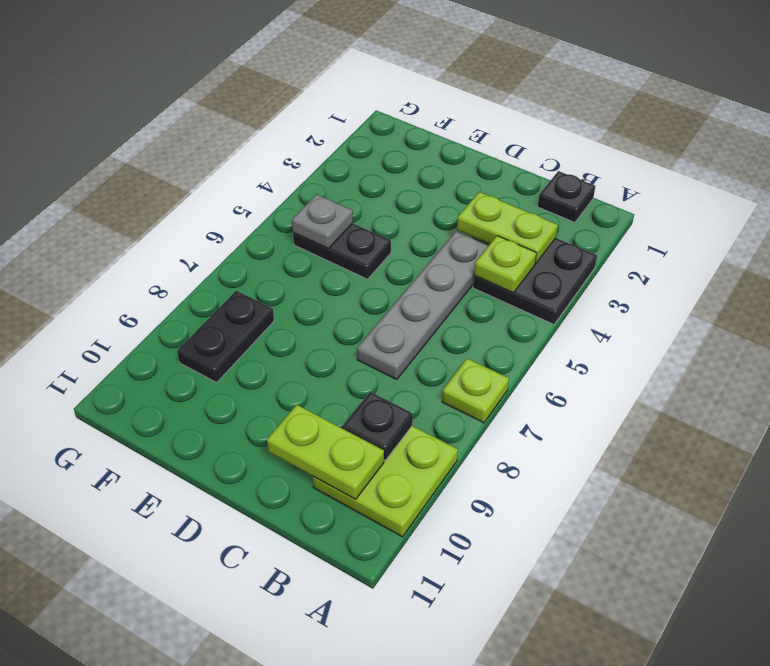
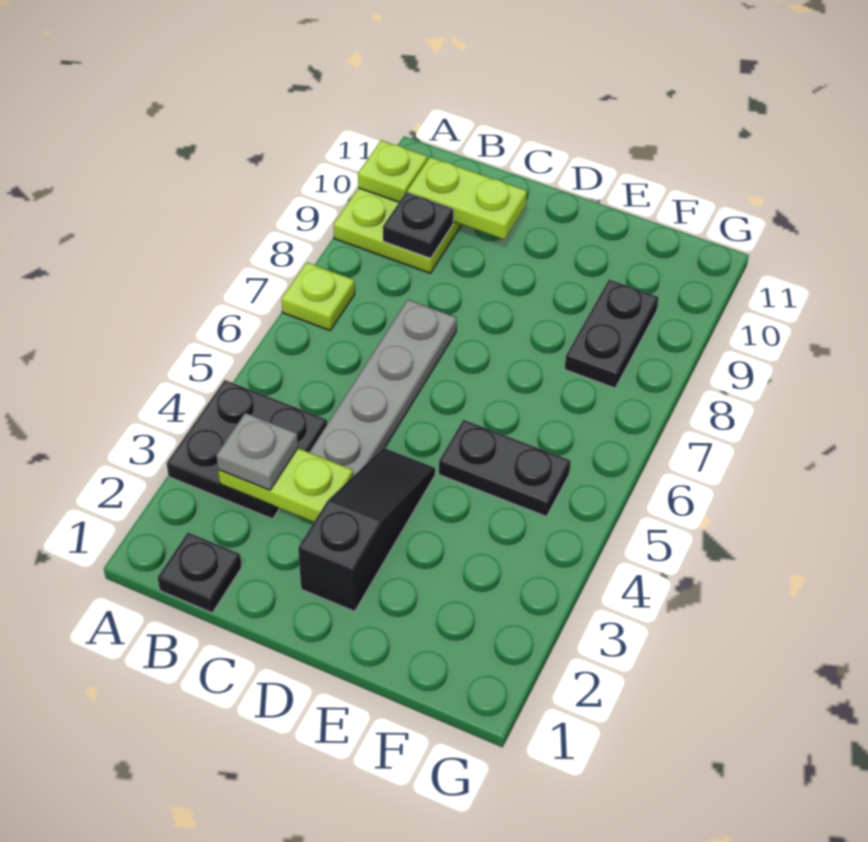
lime 1x1 plate [474,236,536,293] -> lime 1x1 plate moved to [358,140,427,202]
none -> black 1x3 slope [298,448,435,611]
grey 1x1 plate [292,194,353,249] -> grey 1x1 plate moved to [216,413,298,490]

